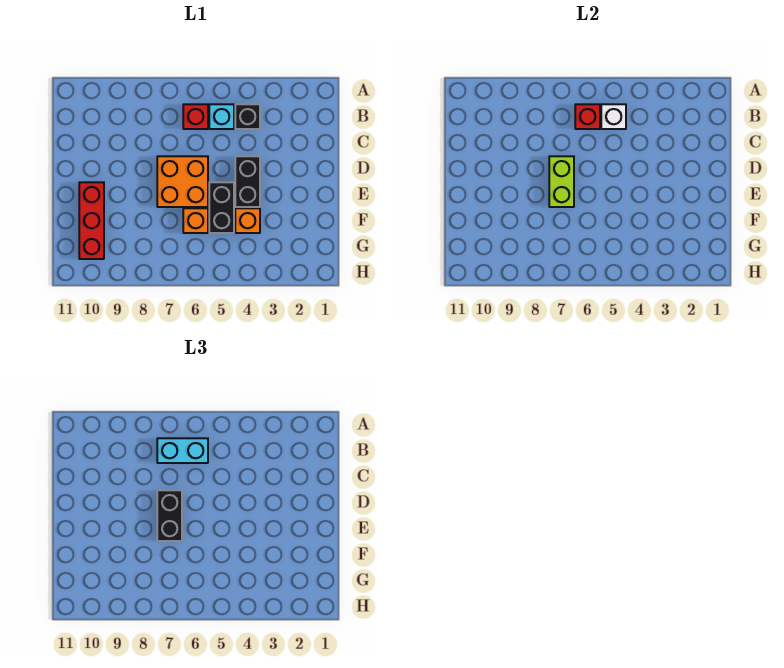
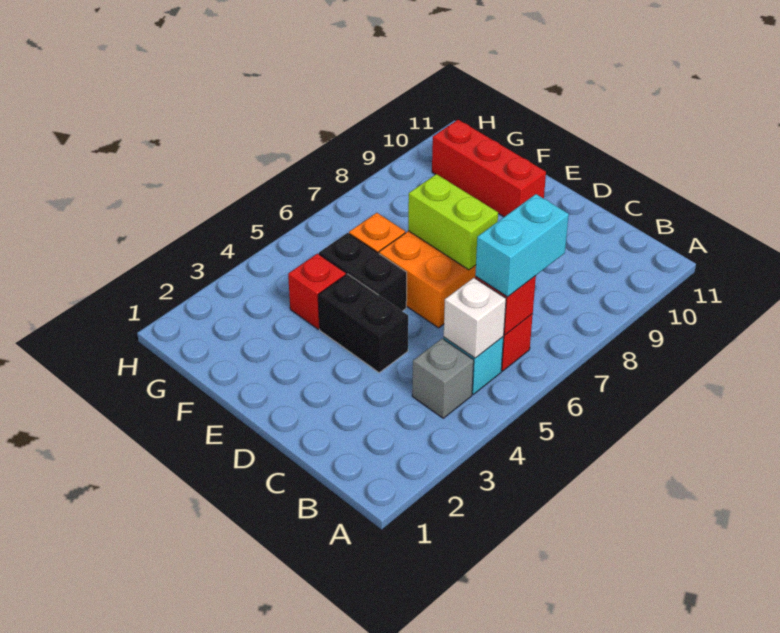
black 1x1 brick [235,104,260,129] -> grey 1x1 brick [412,339,474,418]
black 1x2 brick [157,490,182,541] -> none
orange 1x1 brick [235,208,260,233] -> red 1x1 brick [288,254,346,329]

